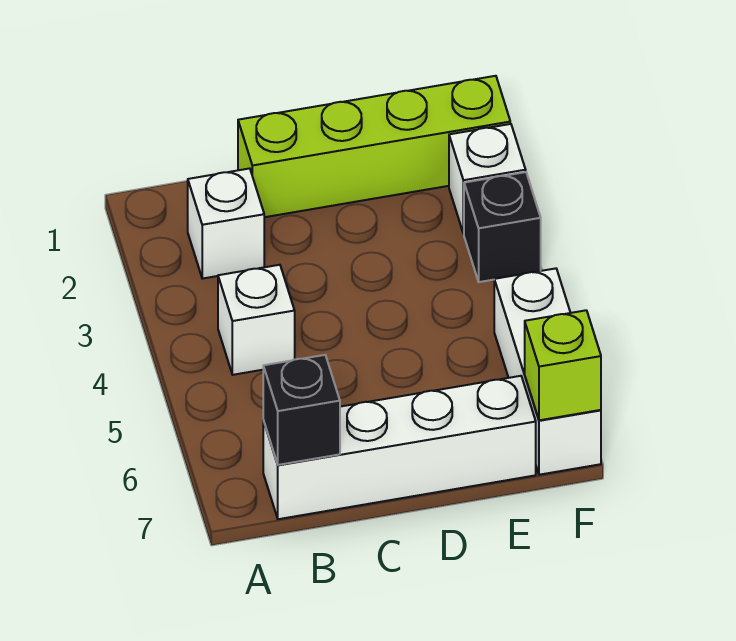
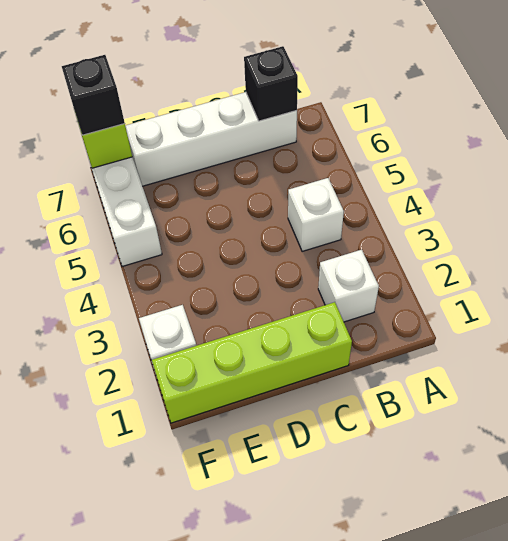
black 1x1 brick [464,172,541,282] -> black 1x1 brick moved to [62,55,125,135]

